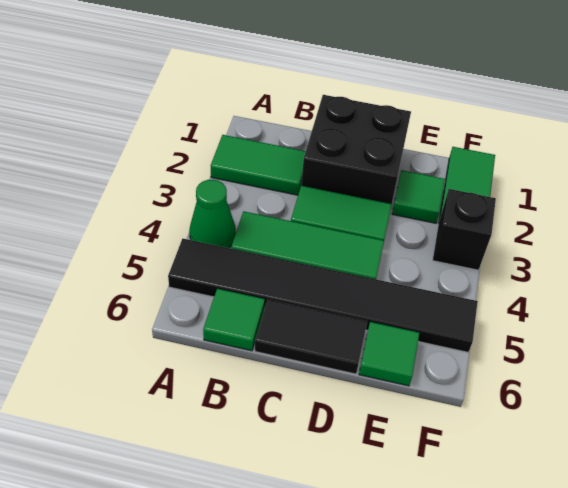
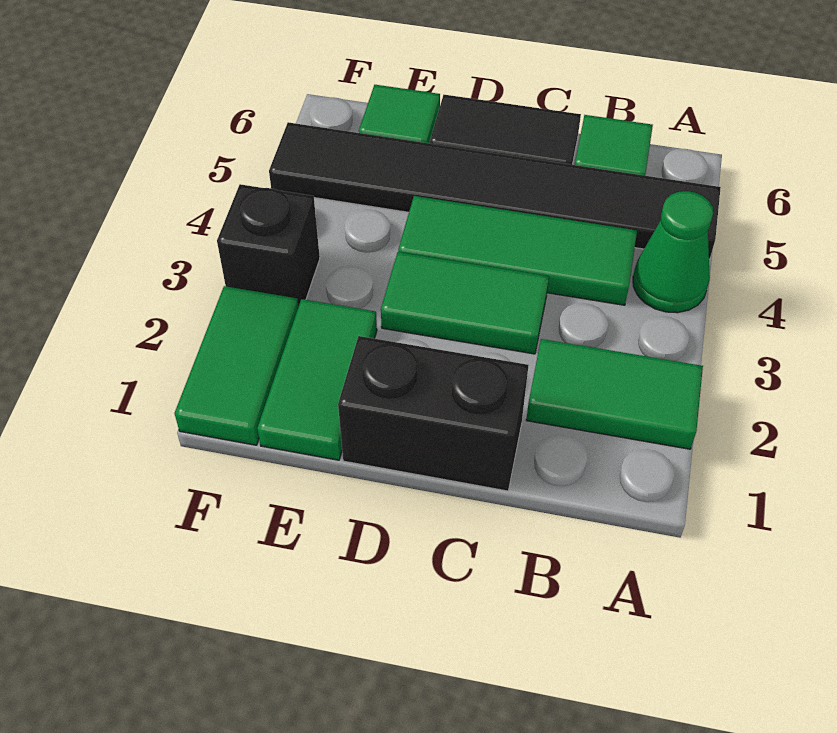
black 2x2 brick [301,95,411,204] -> black 1x2 brick [338,336,528,491]
green 1x1 tile [392,170,445,223] -> green 1x2 tile [257,299,377,460]

